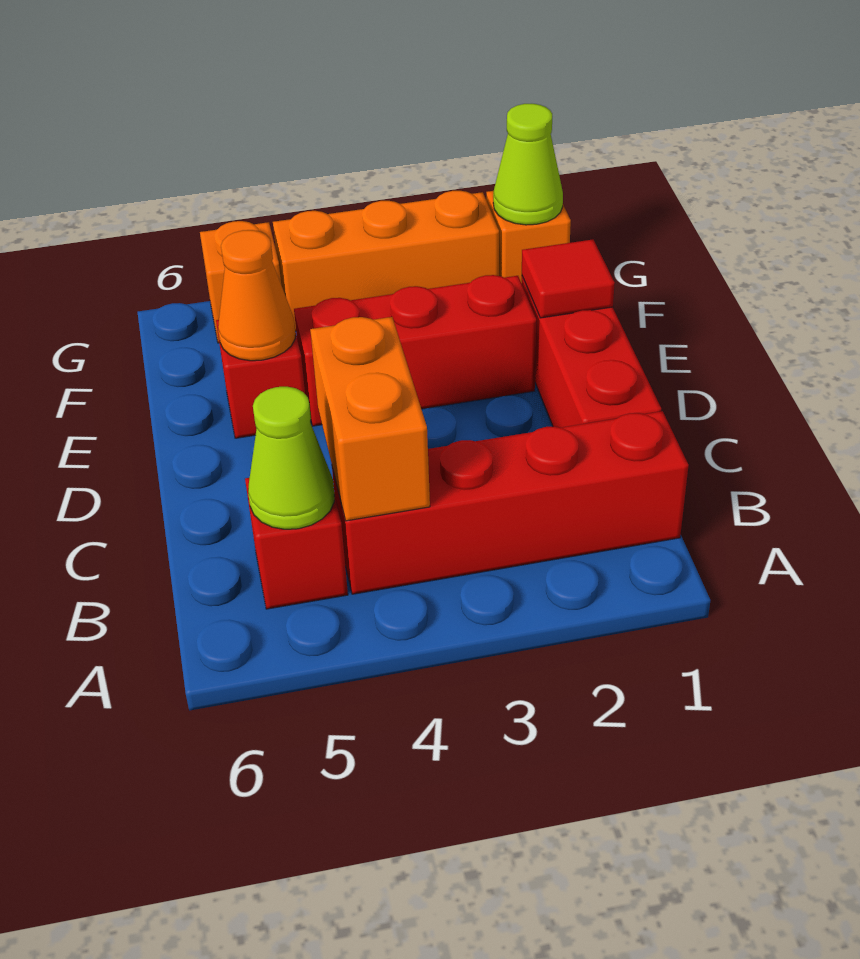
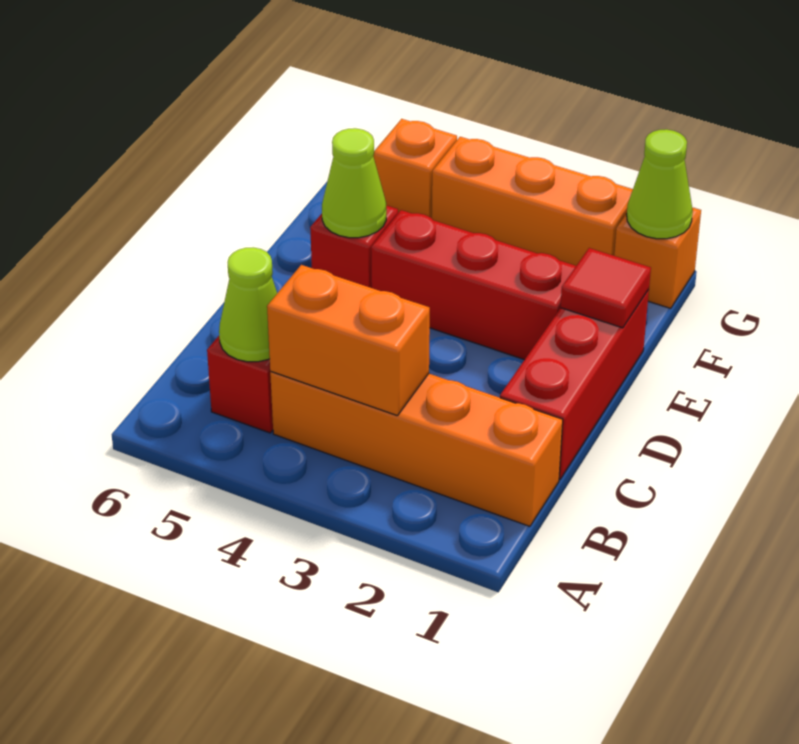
red 1x4 brick [332,411,689,594] -> orange 1x4 brick [270,372,563,526]
orange 1x2 brick [310,317,430,521] -> orange 1x2 brick turned to [267,265,430,416]
orange 1x1 cone [218,230,295,361] -> lime 1x1 cone [322,128,386,238]

